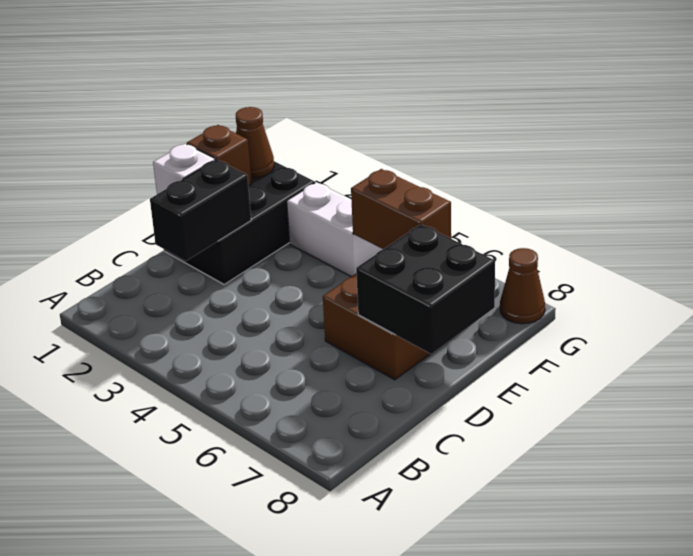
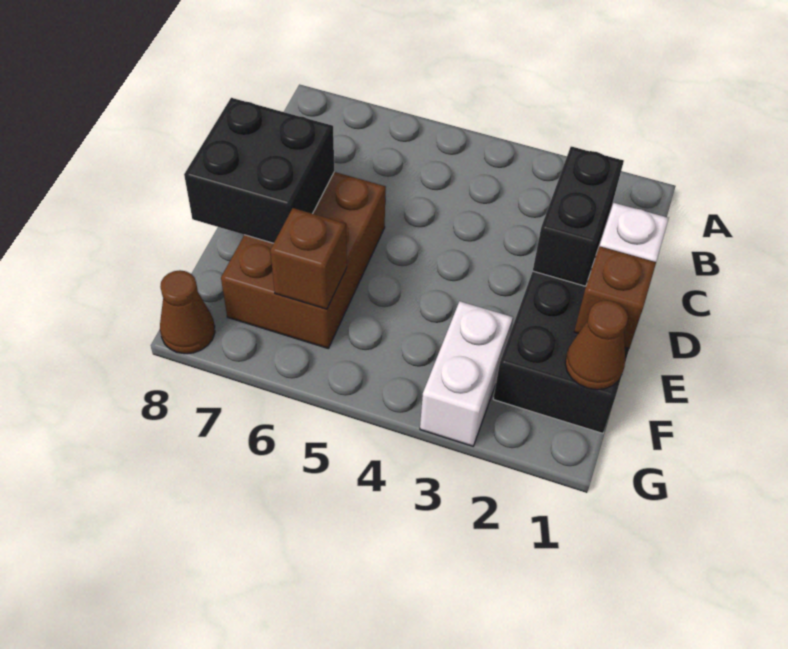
white 1x2 brick [287,182,382,276] -> white 1x2 brick turned to [420,301,513,446]
brown 1x2 brick [351,169,451,249] -> brown 1x1 brick [270,208,347,309]

